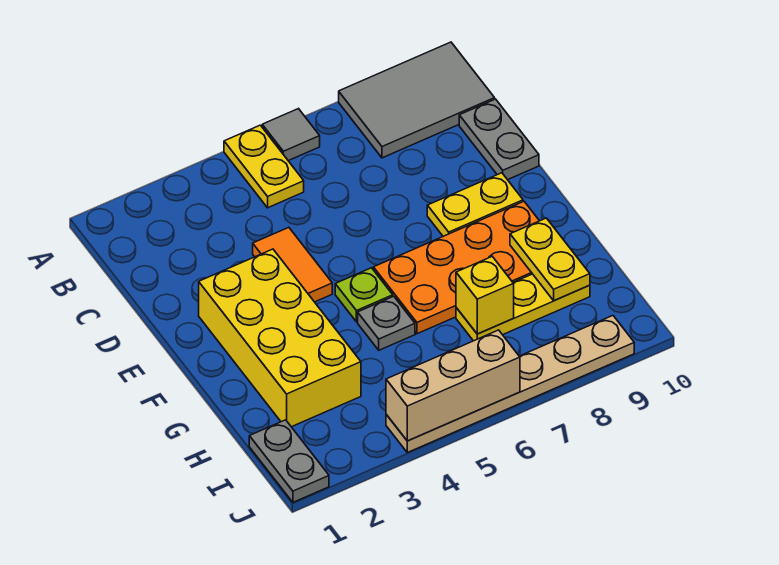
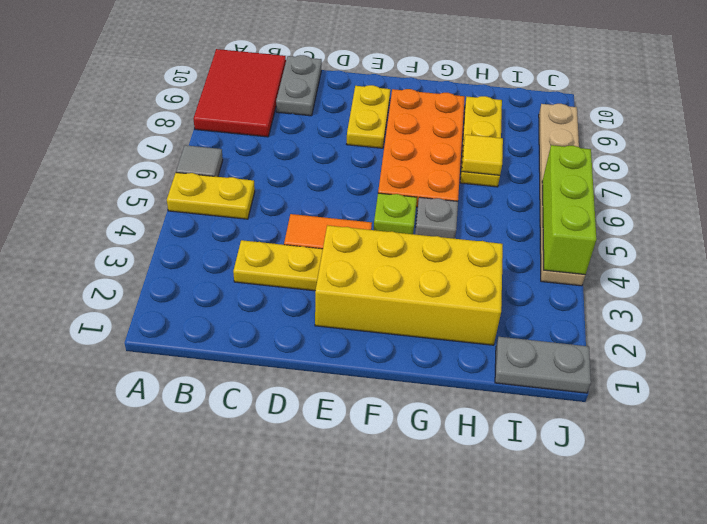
grey 2x3 tile [339,42,495,158] -> red 2x3 tile [193,49,286,137]
grey 1x2 plate [459,99,539,180] -> grey 1x2 plate turned to [276,55,322,116]
yellow 1x2 plate [510,218,590,301] -> yellow 1x2 plate moved to [233,240,323,291]
yellow 1x1 brick [456,257,514,334] -> yellow 1x1 tile [462,135,503,175]
tan 1x3 brick [386,330,520,441] -> lime 1x3 brick [542,145,597,275]

